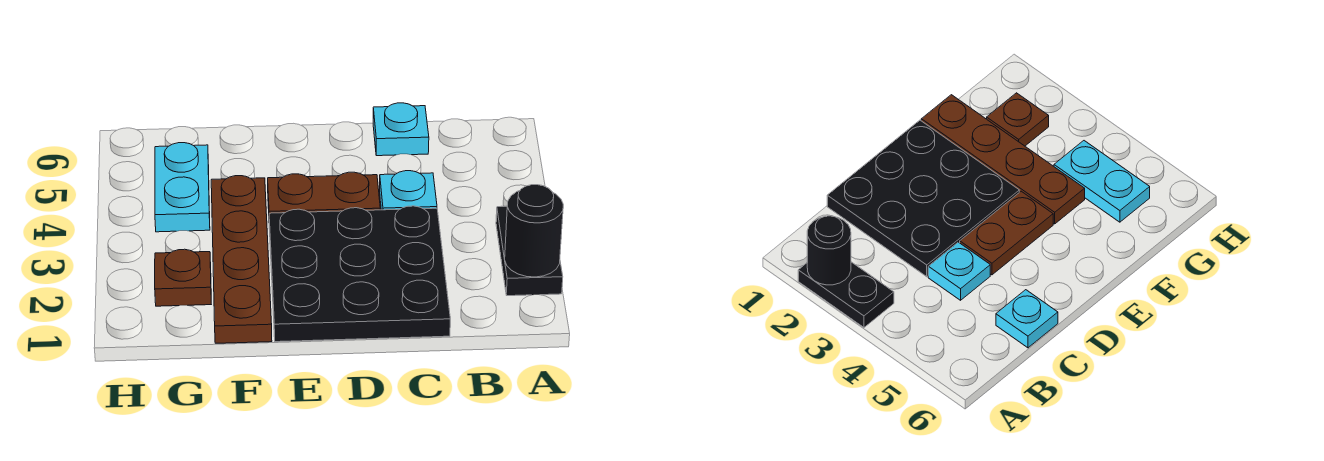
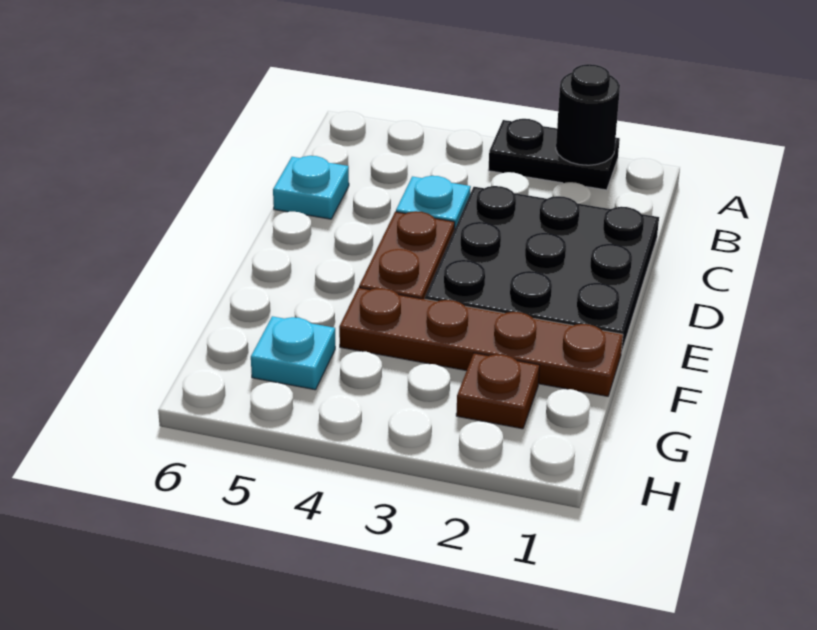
cyan 1x2 plate [155,143,210,232] -> cyan 1x1 plate [251,316,335,390]

